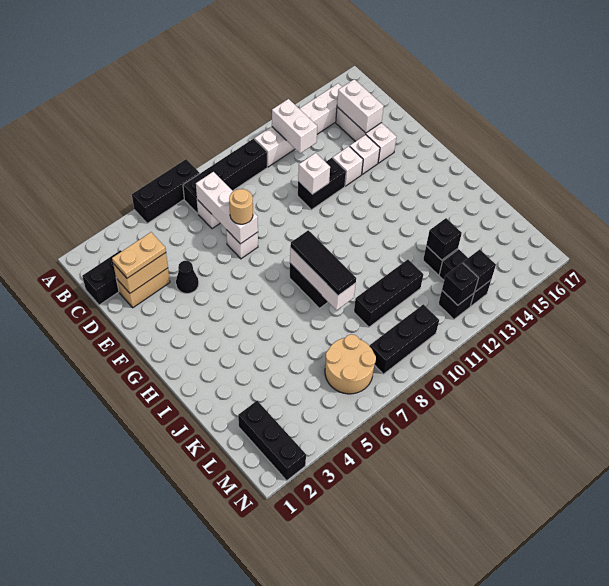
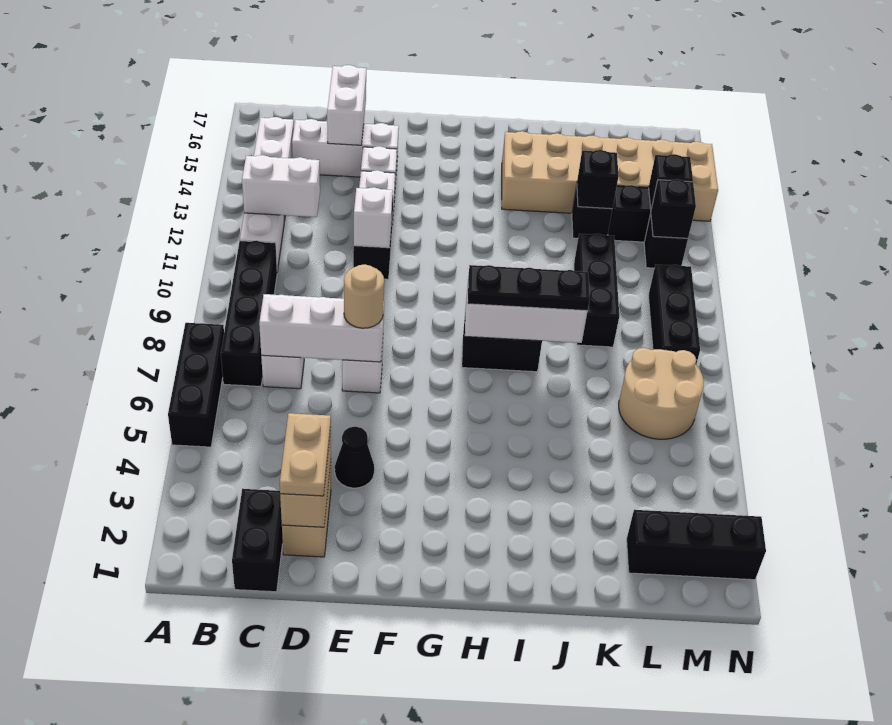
white 1x2 brick [337,79,384,133] -> white 1x2 brick turned to [327,65,366,145]
black 1x3 tile [290,230,356,296] -> black 1x3 plate [468,265,590,311]
none -> tan 2x6 brick [502,131,718,221]

